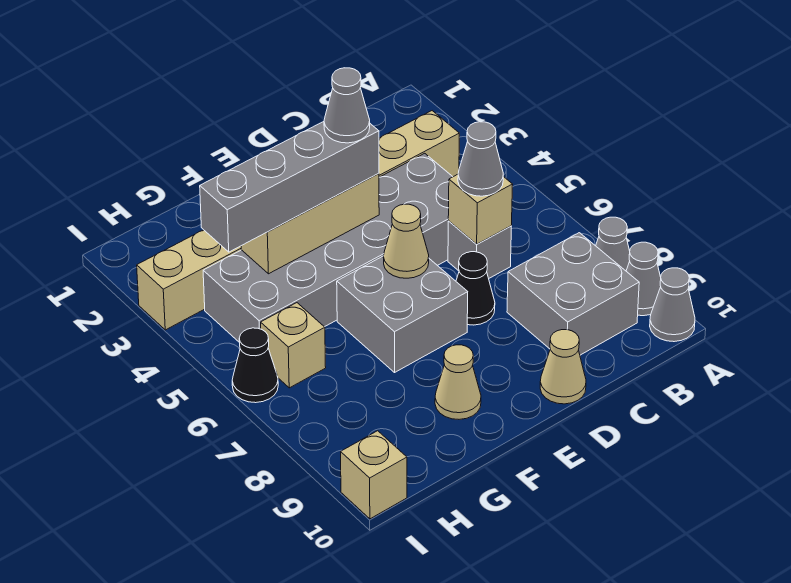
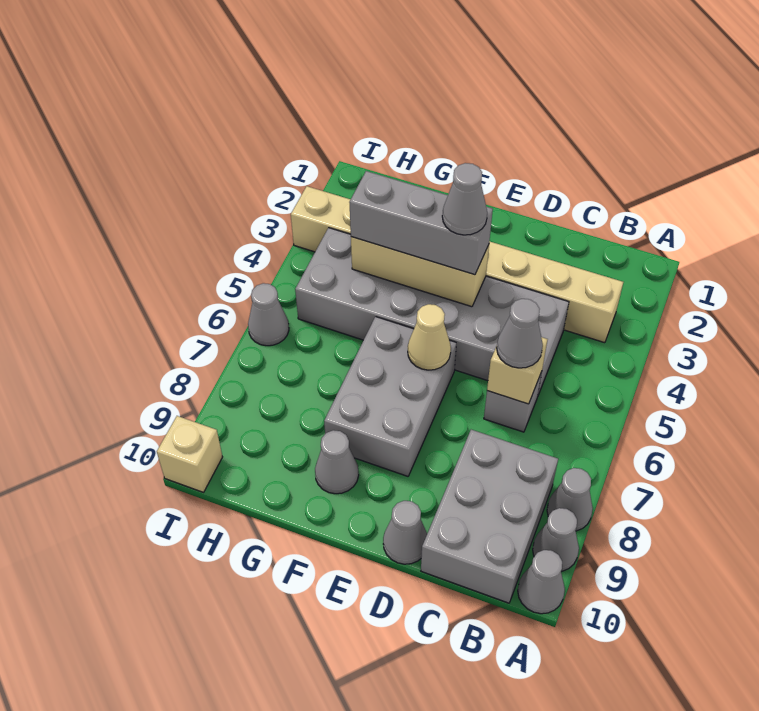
grey 2x2 brick [507,233,639,355] -> grey 2x3 brick [421,430,558,603]
black 1x1 cone [456,252,495,325] -> none
tan 1x1 cone [540,330,586,404] -> grey 1x1 cone [383,501,427,564]
grey 1x4 brick [200,121,379,252] -> grey 1x3 brick [349,171,493,275]
grey 2x2 brick [337,256,468,372] -> grey 2x3 brick [324,317,456,476]
tan 1x1 cone [435,345,481,419] -> grey 1x1 cone [315,430,359,494]
tan 1x1 brick [261,303,326,388] -> none
black 1x1 cone [232,328,278,403] -> grey 1x1 cone [248,283,289,346]

